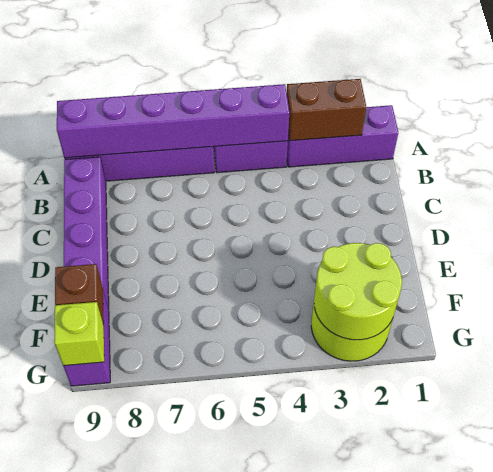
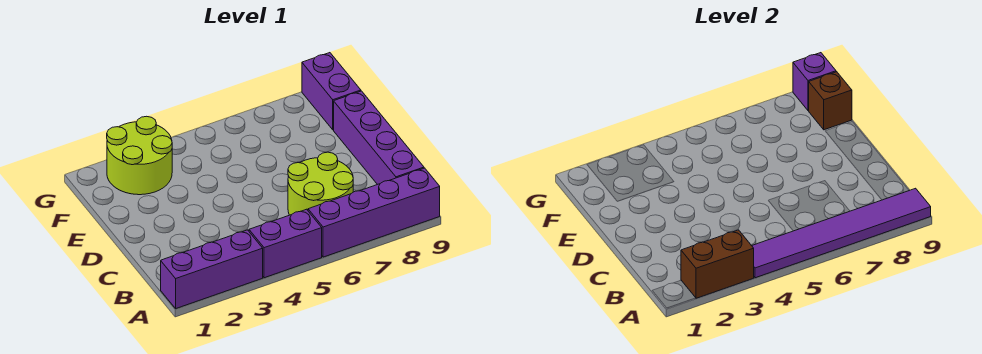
purple 1x6 brick [57,84,289,158] -> purple 1x6 tile [752,188,931,278]
lime 2x2 round brick [314,243,402,340] -> lime 2x2 round brick moved to [288,152,353,215]
lime 1x1 brick [54,302,104,366] -> purple 1x1 brick [793,53,836,110]

